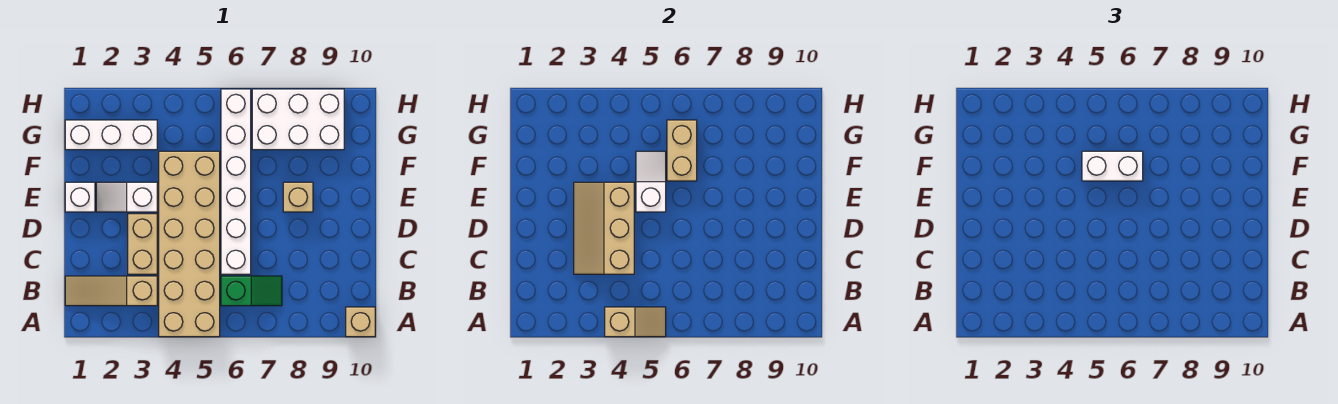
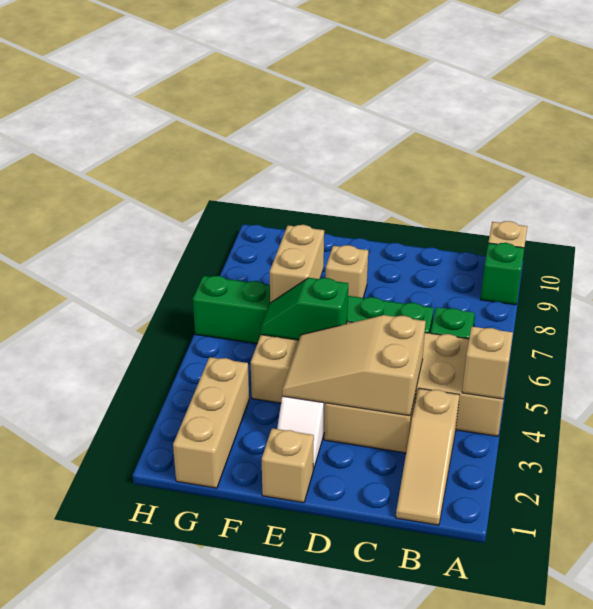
none -> green 1x1 brick [480,243,524,305]
tan 2x3 slope [574,182,634,274] -> tan 2x3 slope turned to [282,315,426,416]
white 1x6 brick [221,89,251,274] -> green 1x6 brick [193,276,434,344]
white 1x1 brick [65,182,95,212] -> tan 1x1 brick [262,428,314,503]
white 1x2 slope [636,151,666,212] -> green 1x2 slope [260,278,348,340]
white 1x2 brick [1082,151,1143,181] -> none
tan 1x2 brick [667,120,697,181] -> tan 1x2 brick turned to [270,225,324,303]
white 1x3 brick [65,120,157,150] -> tan 1x3 brick [173,357,249,488]
white 2x3 brick [252,89,344,150] -> none

